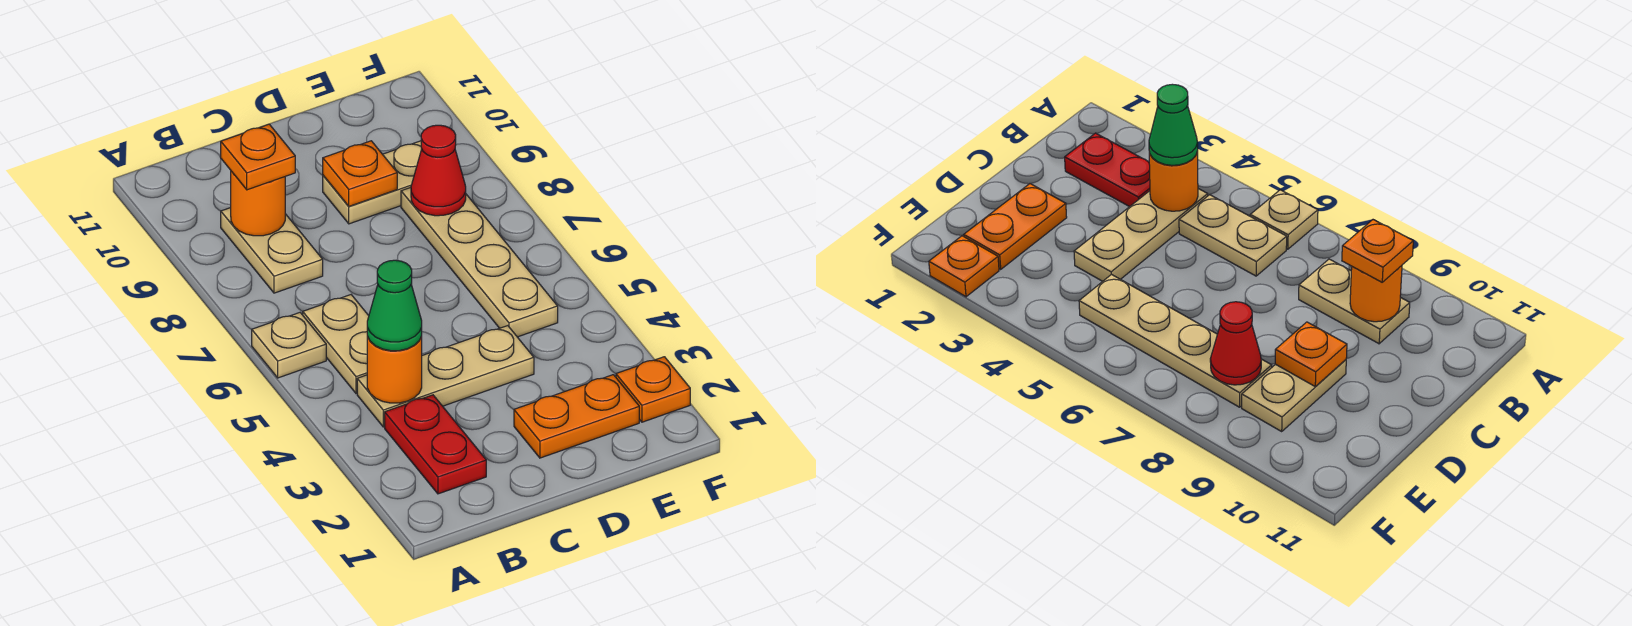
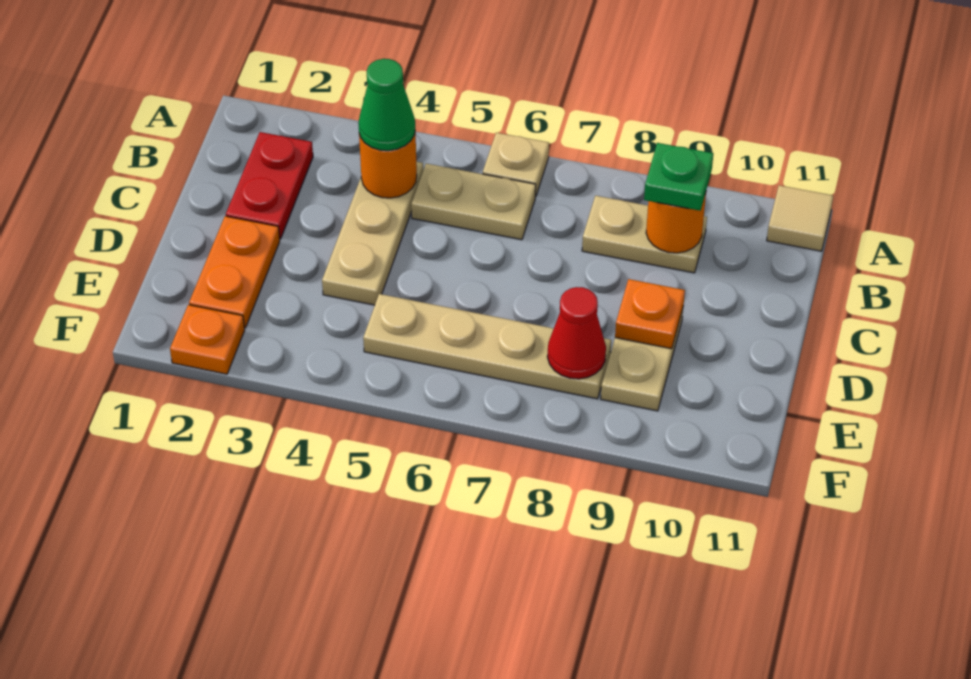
none -> tan 1x1 tile [767,185,833,251]
red 1x2 plate [385,395,486,494] -> red 1x2 plate turned to [226,132,313,239]
orange 1x1 plate [221,124,295,190] -> green 1x1 plate [644,143,713,211]

